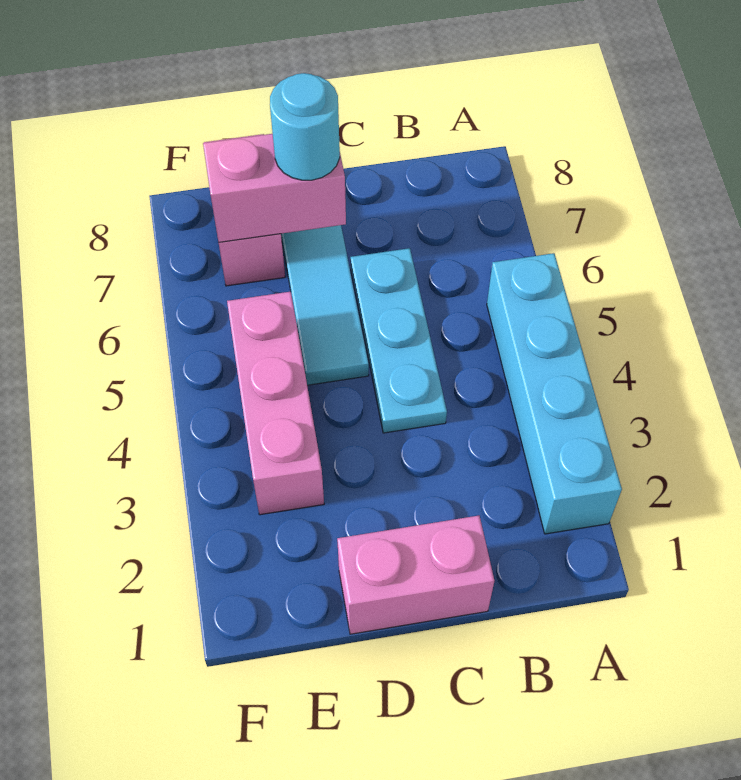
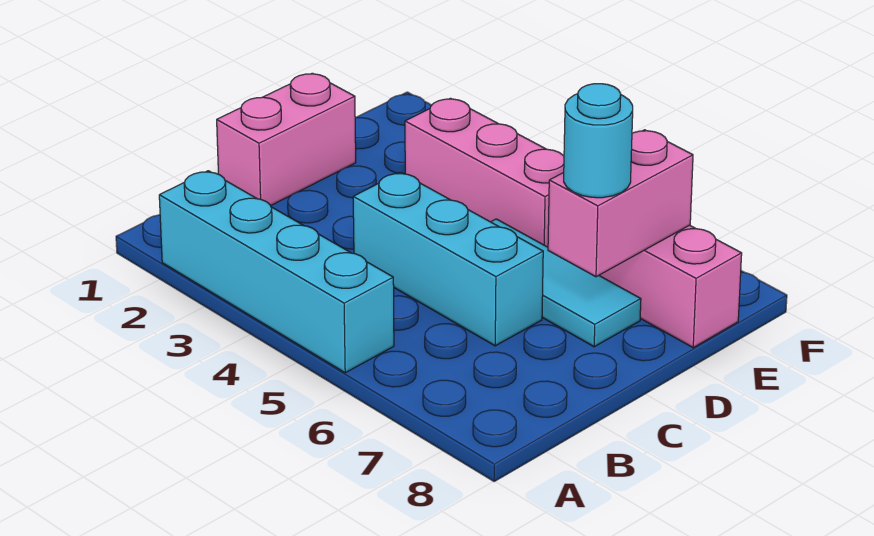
cyan 1x3 plate [350,248,447,433] -> cyan 1x3 brick [353,172,543,346]

